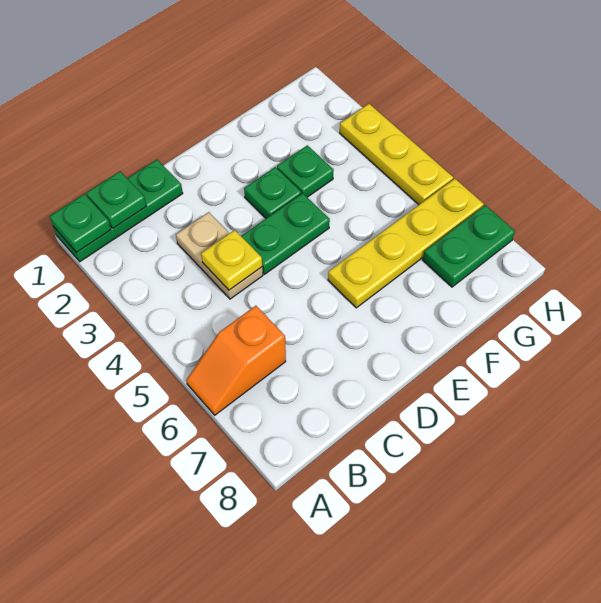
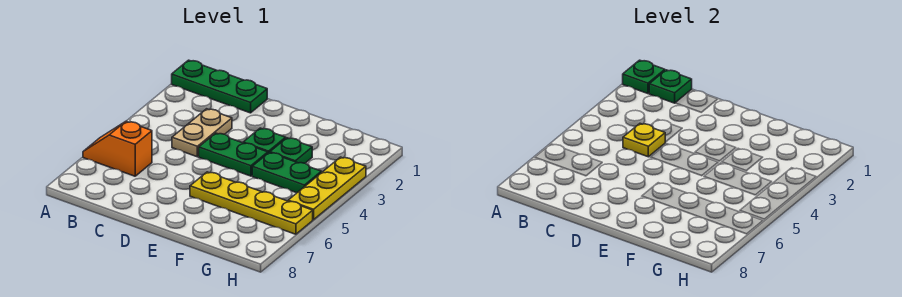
green 1x2 plate [423,205,515,287] -> green 1x2 plate moved to [252,152,321,193]

